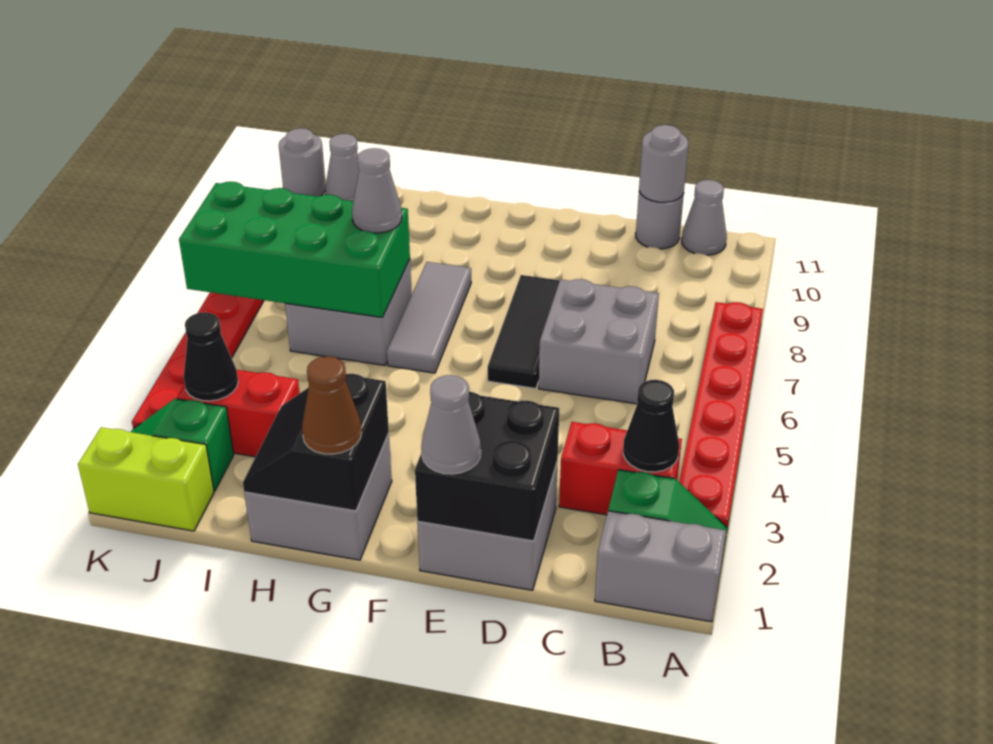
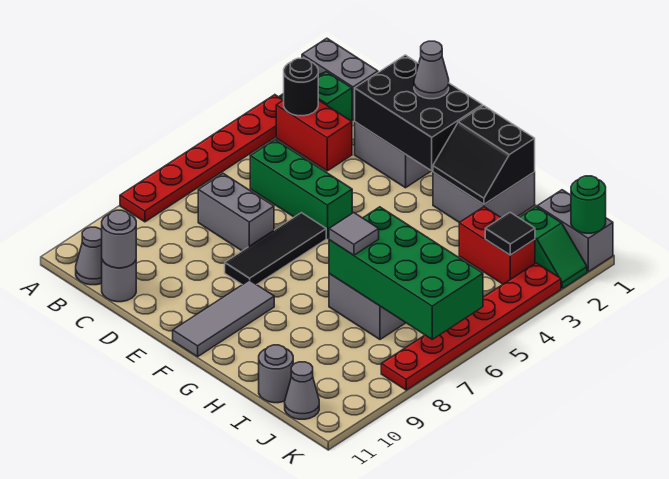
black 1x1 cone [623,380,679,472] -> black 1x1 round brick [284,58,318,116]
none -> green 1x3 brick [250,140,352,238]
grey 2x2 brick [539,279,659,404] -> grey 1x2 brick [198,174,274,251]
black 2x2 brick [415,392,559,541] -> black 2x3 brick [355,55,482,171]
black 2x2 slope [243,374,389,511] -> black 2x2 slope turned to [433,106,535,204]
brown 1x1 cone [302,356,361,454] -> none
grey 1x3 tile [387,262,471,373] -> grey 1x3 tile moved to [173,280,274,357]
grey 1x1 cone [352,148,402,233] -> grey 1x1 tile [329,213,379,255]
lime 1x2 brick [78,427,214,531] -> grey 1x2 brick [537,190,613,272]
black 1x1 cone [184,312,238,401] -> black 1x1 tile [485,212,535,255]
none -> green 1x1 round brick [571,176,606,233]
grey 1x1 round brick [279,128,326,196] -> grey 1x1 round brick moved to [259,345,293,403]

